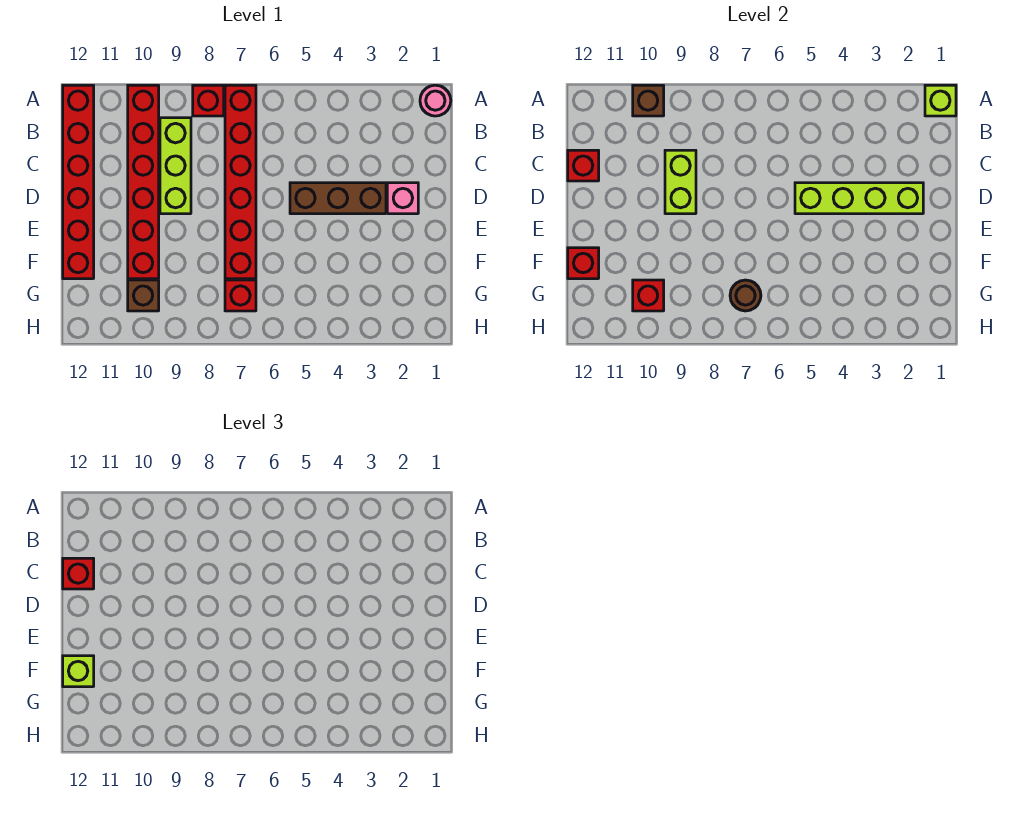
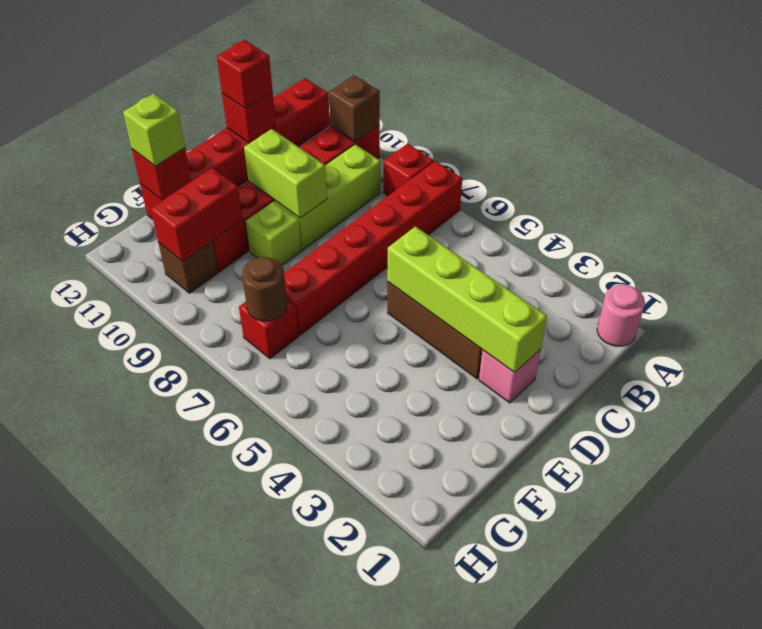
lime 1x1 brick [925,85,956,116] -> lime 1x1 brick moved to [246,202,301,265]
lime 1x2 brick [665,150,696,214] -> lime 1x2 brick turned to [244,129,327,218]
red 1x1 brick [633,280,664,311] -> red 1x2 brick [151,168,243,261]

